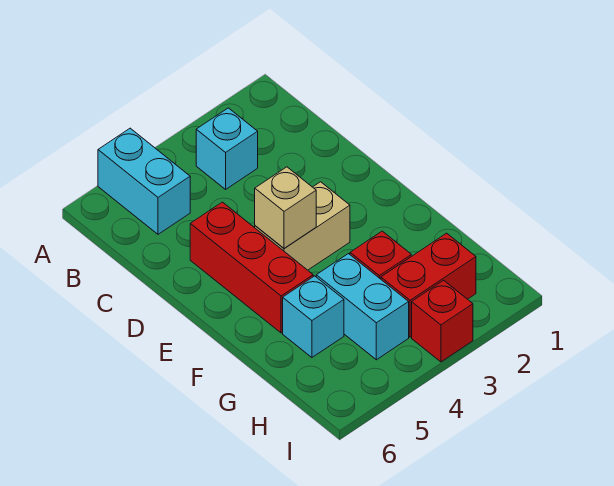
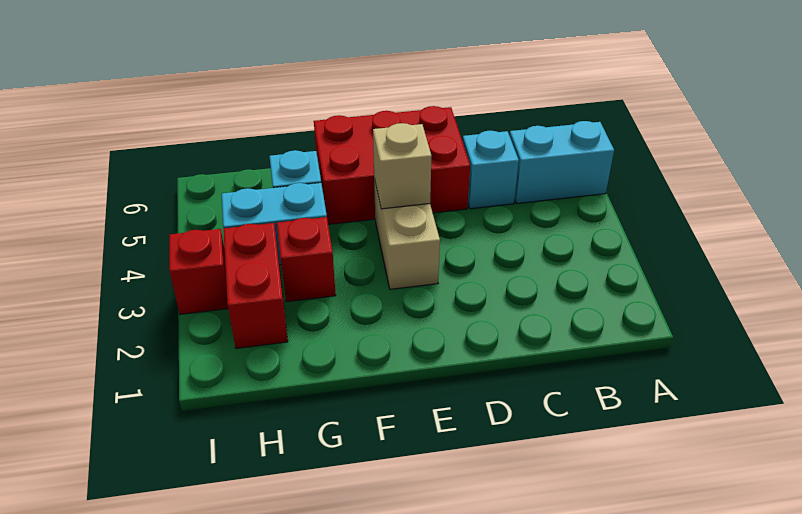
cyan 1x1 brick [196,108,258,189] -> cyan 1x1 brick moved to [463,131,519,209]
red 1x3 brick [190,202,313,333] -> red 2x3 brick [314,106,470,224]

